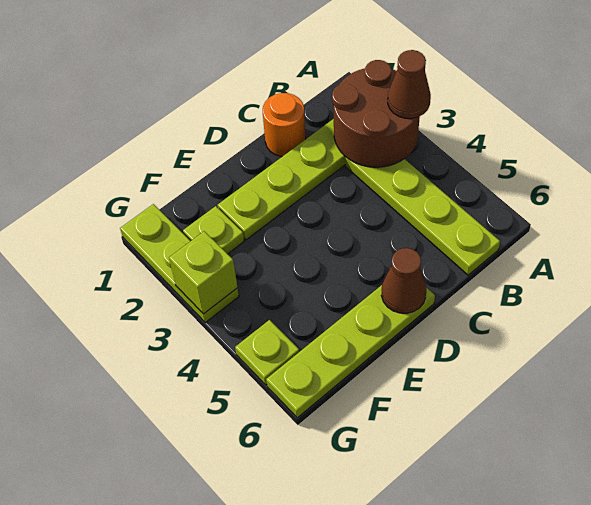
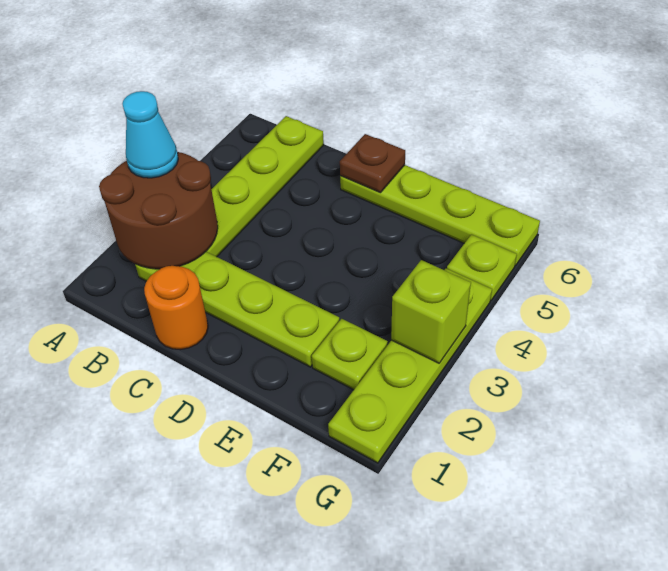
brown 1x1 cone [388,50,431,118] -> cyan 1x1 cone [122,91,178,178]
brown 1x1 cone [381,248,426,313] -> brown 1x1 plate [340,134,405,193]
lime 1x3 plate [120,204,239,322] -> lime 1x4 plate [328,269,492,463]

